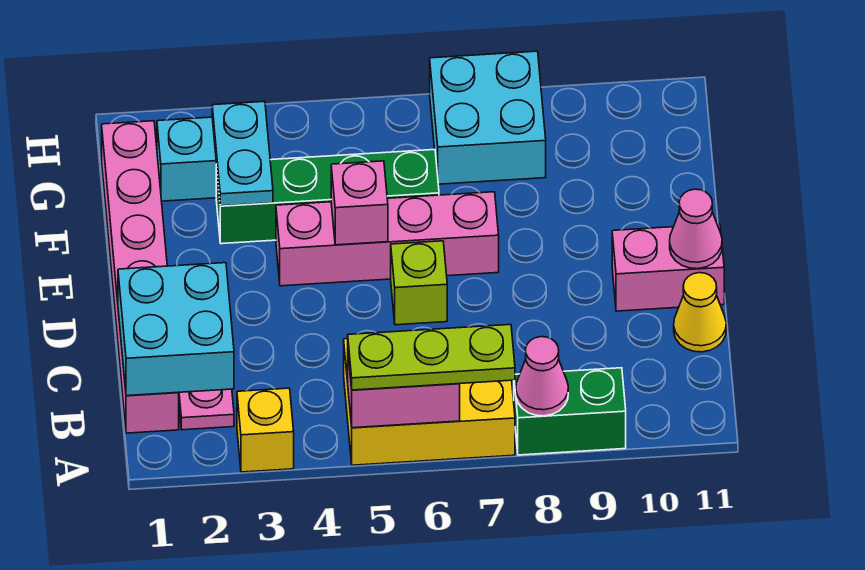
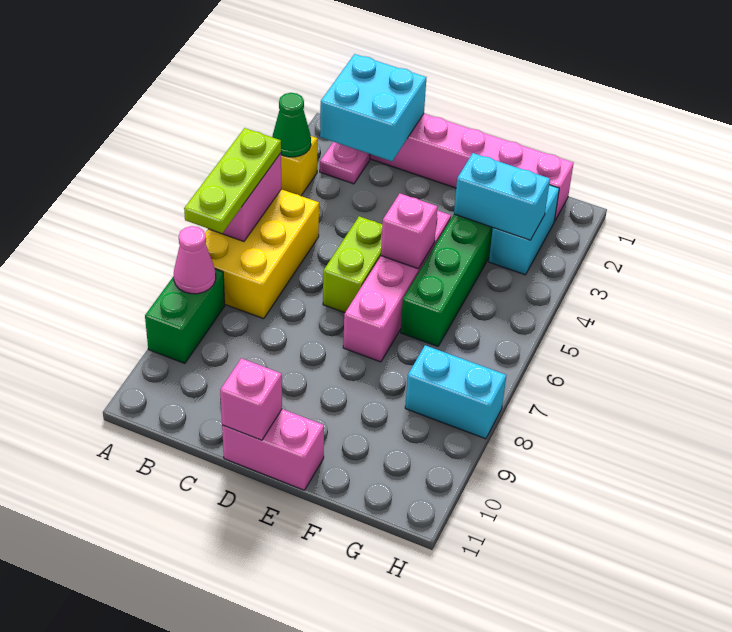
none -> green 1x1 cone [272,93,311,157]
yellow 1x1 cone [674,273,726,352] -> none
lime 1x1 brick [391,241,447,325] -> lime 1x2 brick [323,216,382,313]
pink 1x2 brick [612,224,724,311] -> pink 1x2 brick turned to [222,409,324,490]
pink 1x1 cone [670,189,722,269] -> pink 1x1 brick [220,358,282,440]
cyan 1x2 plate [212,101,273,206] -> cyan 1x2 brick [454,153,550,240]
cyan 2x2 brick [430,51,546,184] -> cyan 1x2 brick [405,345,506,439]

